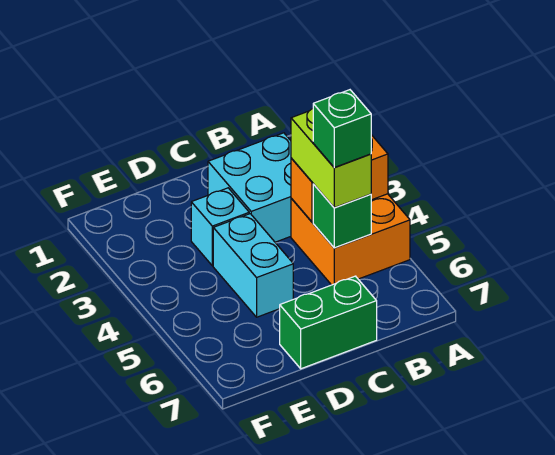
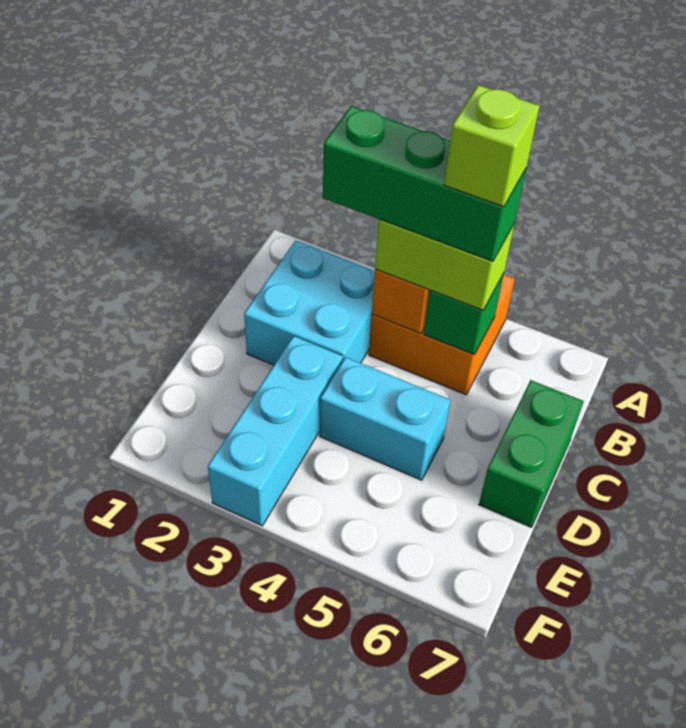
green 1x1 brick [313,90,371,167] -> green 1x3 brick [323,106,526,261]
none -> lime 1x1 brick [444,85,540,207]
cyan 1x1 brick [191,188,249,266] -> cyan 1x3 brick [208,336,343,526]

